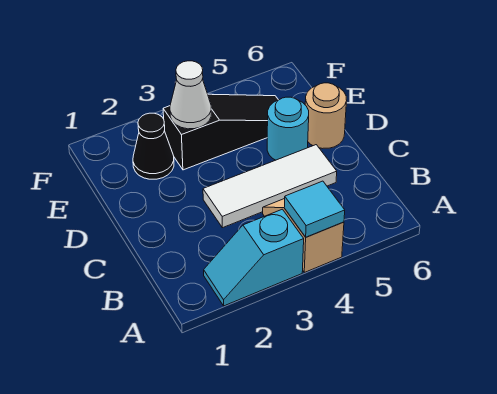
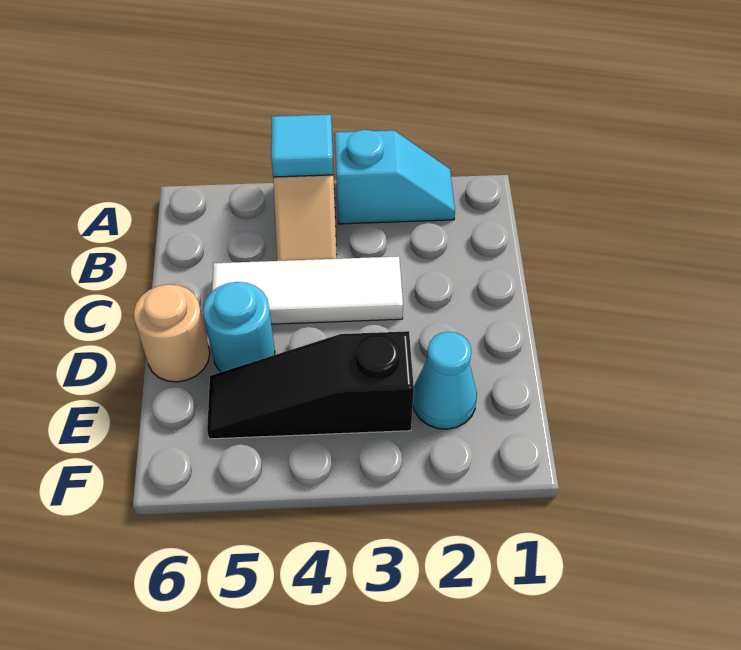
black 1x1 cone [133,113,174,179] -> cyan 1x1 cone [413,332,477,429]
white 1x1 cone [170,61,211,129] -> none

